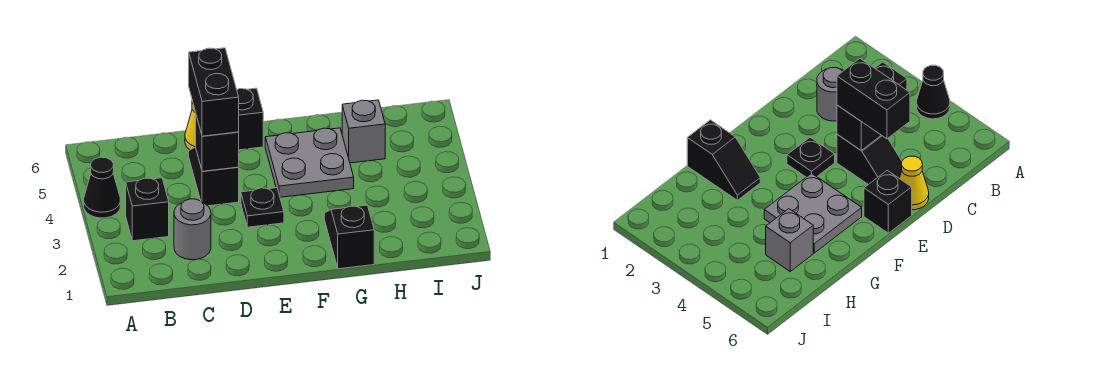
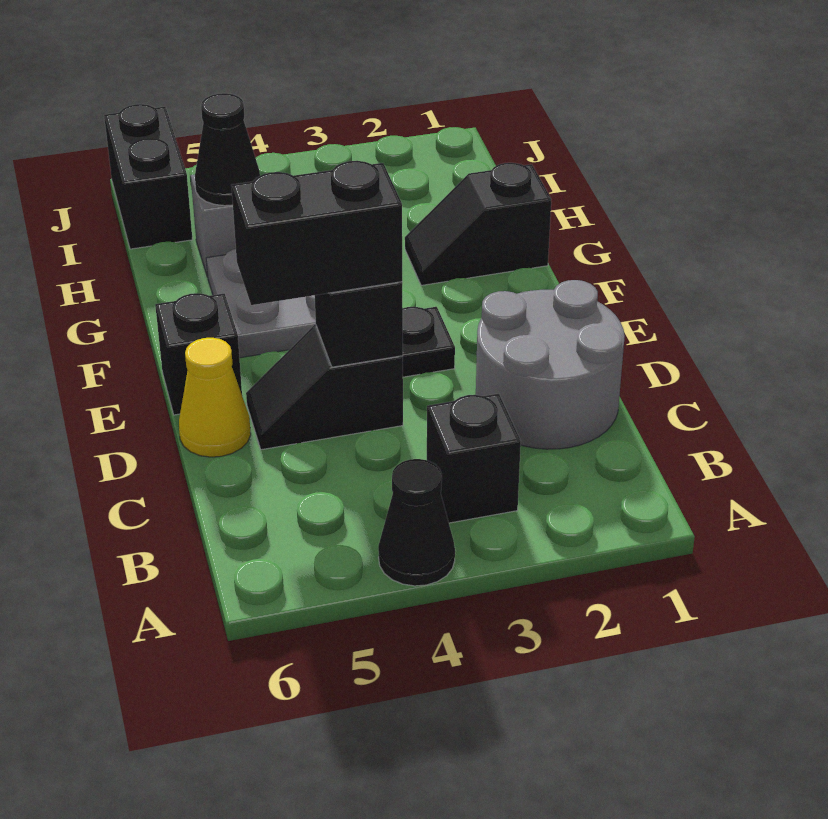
grey 1x1 round brick [174,199,211,260] -> grey 2x2 round brick [476,280,625,449]
none -> black 1x1 cone [195,93,260,206]
none -> black 1x2 brick [104,104,193,249]

